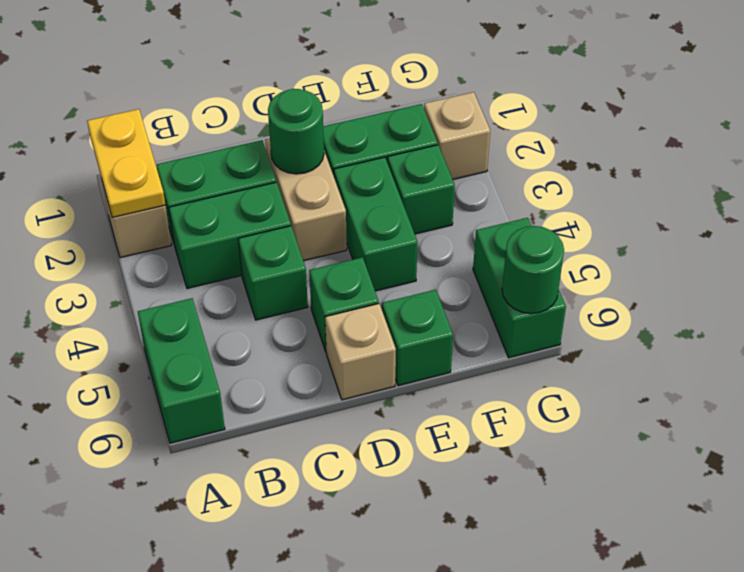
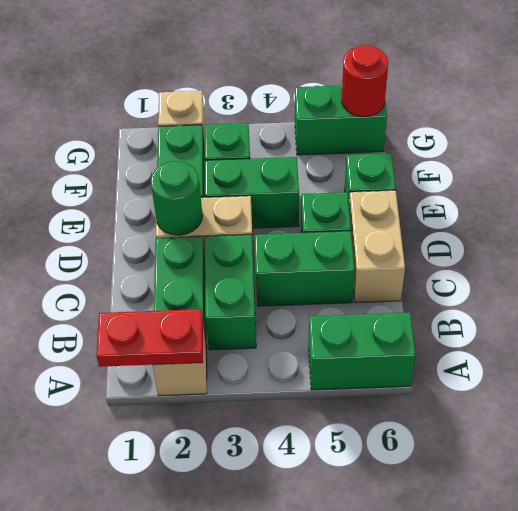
yellow 1x2 plate [87,109,165,218] -> red 1x2 plate [97,309,203,367]
green 1x1 brick [238,226,308,320] -> green 1x2 brick [255,231,354,306]
tan 1x1 brick [325,304,396,400] -> tan 1x2 brick [349,190,405,303]
green 1x1 round brick [502,226,564,314] -> red 1x1 round brick [342,44,388,117]

